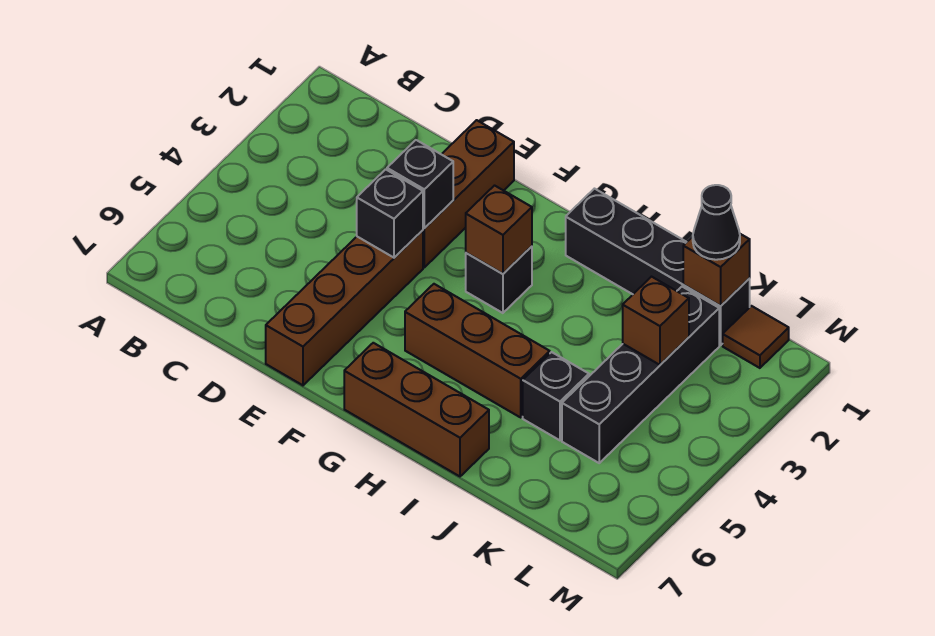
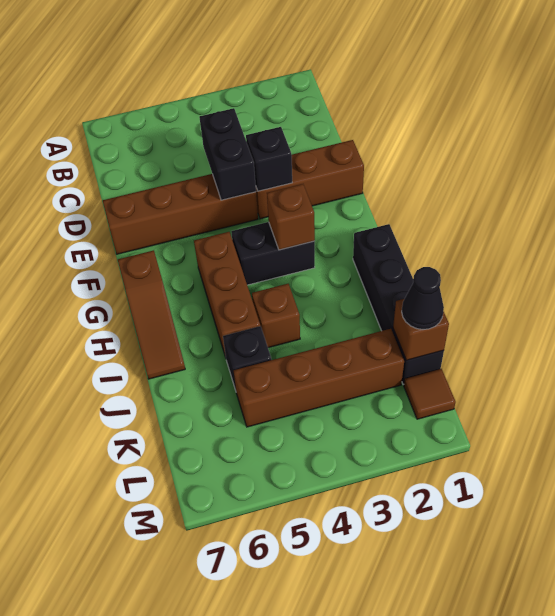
black 1x1 brick [357,169,423,258] -> black 1x2 brick [200,108,256,200]
black 1x1 brick [466,246,532,313] -> black 1x2 brick [231,222,315,285]
brown 1x3 brick [344,343,489,476] -> brown 1x3 slope [118,250,185,379]
black 1x4 brick [562,287,719,463] -> brown 1x4 brick [234,329,404,427]
brown 1x1 brick [623,277,689,365] -> brown 1x1 brick moved to [252,284,300,348]

